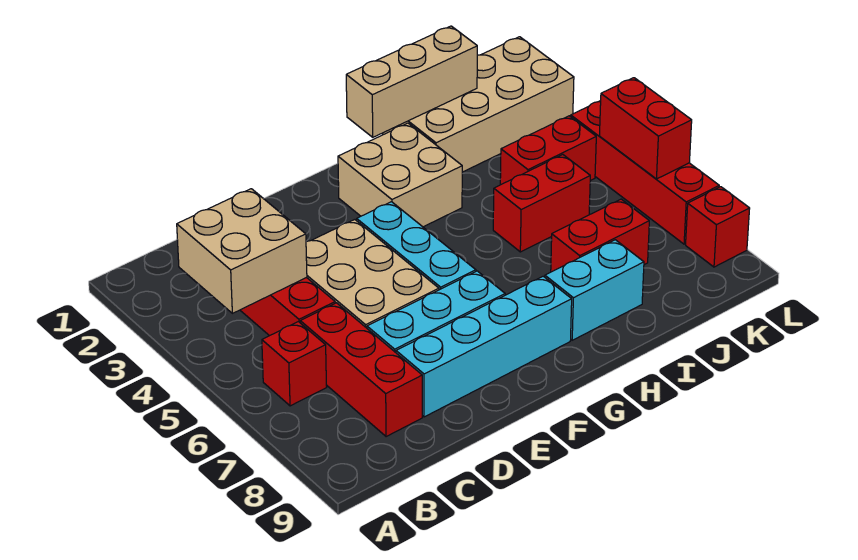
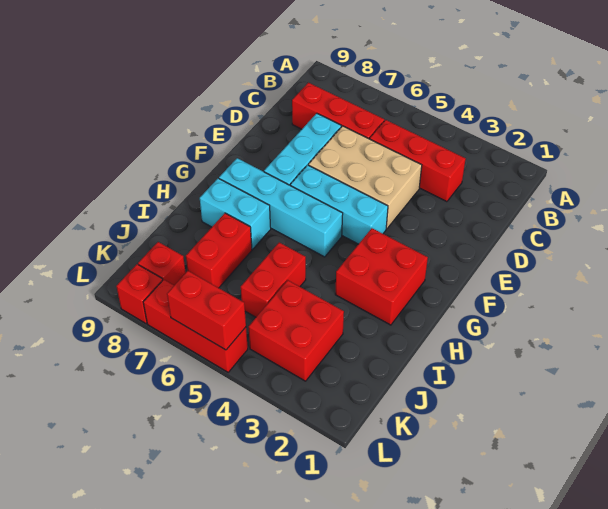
tan 2x2 brick [177,189,307,313] -> none
red 1x1 brick [262,322,327,406] -> red 1x1 brick moved to [138,242,186,285]
cyan 1x4 brick [396,276,572,417] -> cyan 1x4 brick turned to [219,158,343,257]
tan 2x2 brick [338,123,462,227] -> red 2x2 brick [335,228,428,325]
tan 1x3 brick [346,26,477,137] -> none
cyan 1x2 brick [545,240,644,340] -> cyan 1x2 brick turned to [200,178,271,249]
tan 2x4 brick [383,37,574,172] -> none
red 1x2 brick [500,116,596,185] -> red 2x2 brick [249,280,344,381]
red 1x4 brick [571,101,719,244] -> red 1x3 brick [143,280,248,372]

